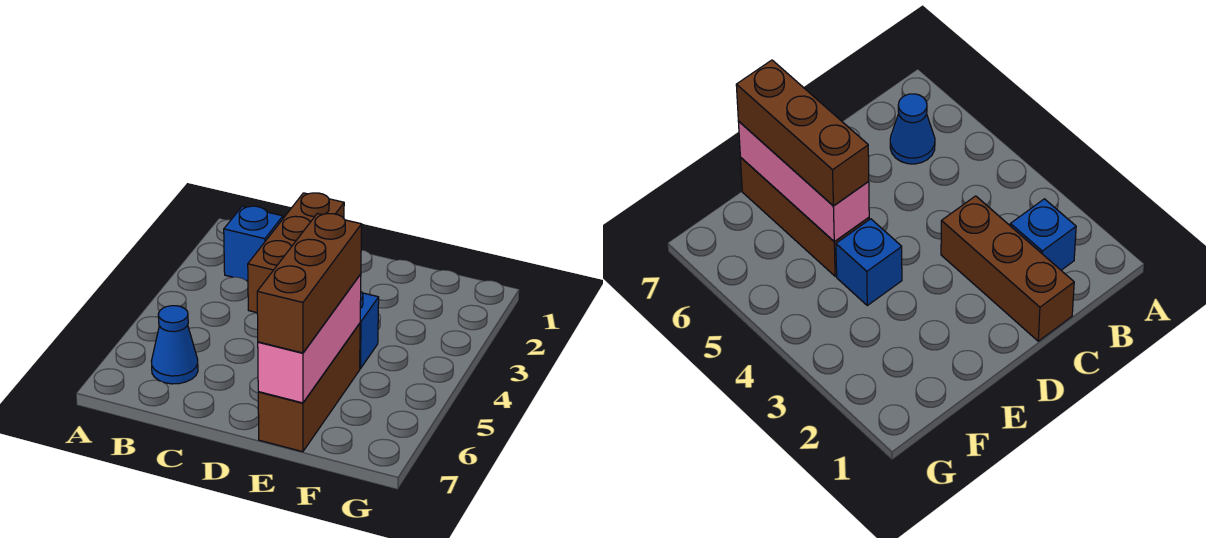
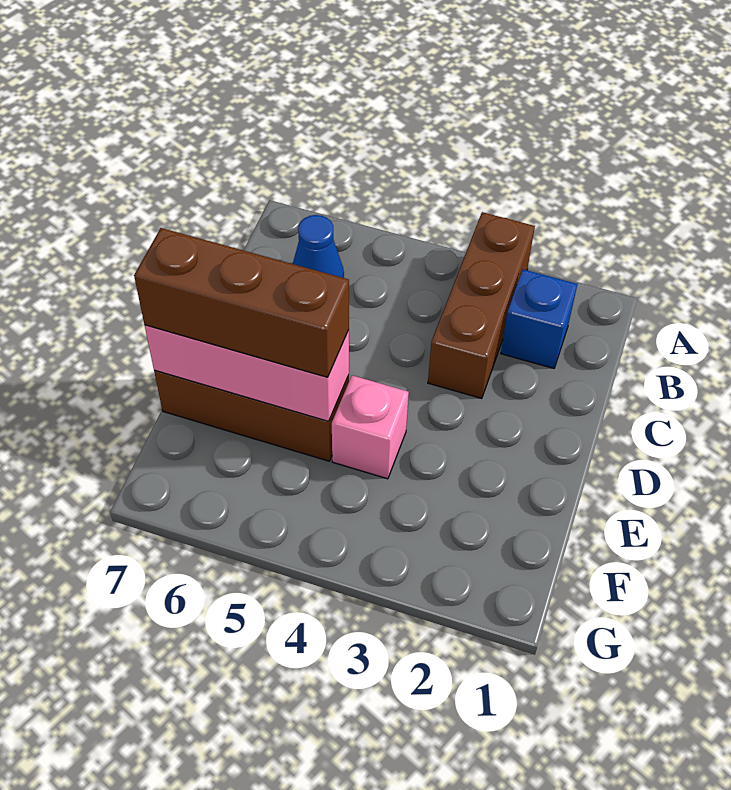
brown 1x3 brick [248,193,344,313] -> brown 1x3 brick turned to [428,212,535,399]
blue 1x1 brick [360,292,379,369] -> pink 1x1 brick [332,375,409,479]

